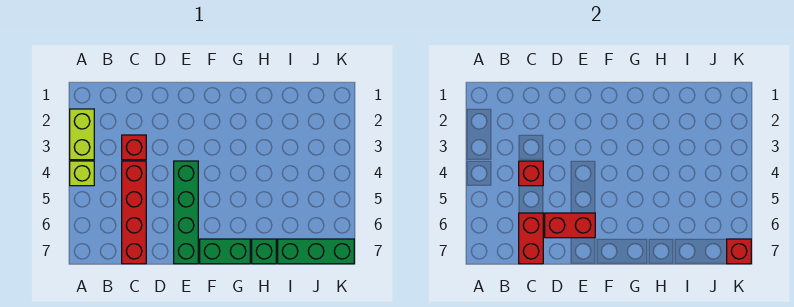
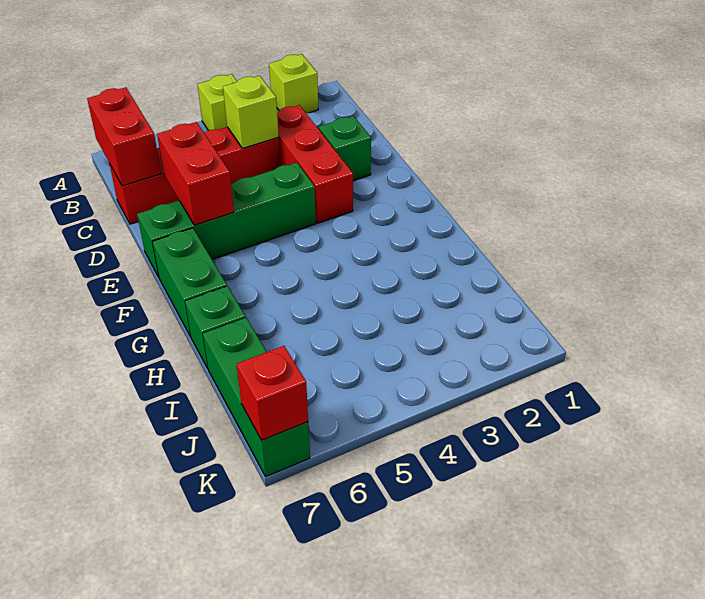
lime 1x2 brick [70,109,94,160] -> lime 1x1 brick [269,54,318,113]
red 1x1 brick [122,135,146,160] -> red 1x3 brick [277,105,353,223]
red 1x1 brick [519,161,543,186] -> lime 1x1 brick [223,76,279,148]
red 1x2 brick [519,213,543,264] -> red 1x2 brick turned to [87,87,161,186]
none -> green 1x1 brick [319,116,371,181]

